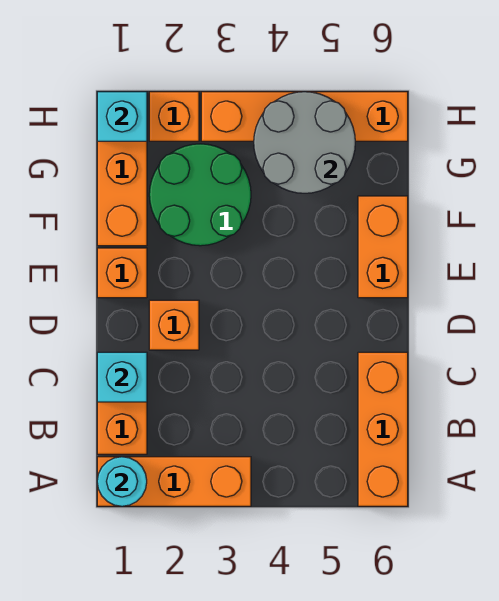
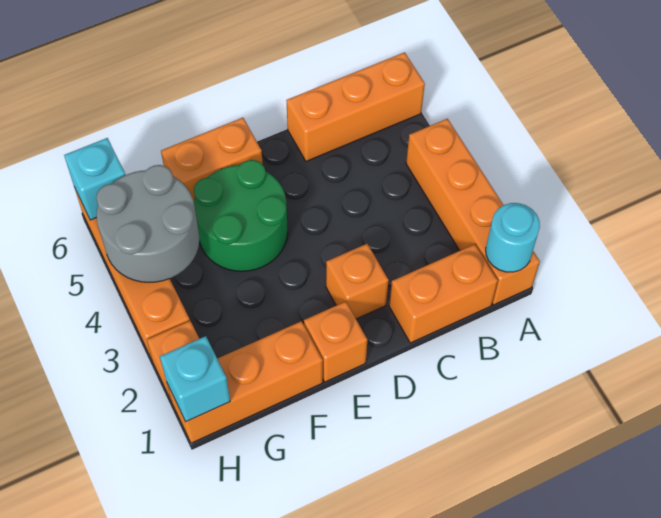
orange 1x3 brick [97,457,251,506] -> orange 1x4 brick [406,119,540,305]
cyan 1x1 brick [97,352,147,402] -> cyan 1x1 brick moved to [64,138,125,220]
green 2x2 round brick [149,144,251,246] -> green 2x2 round brick moved to [194,160,288,271]

